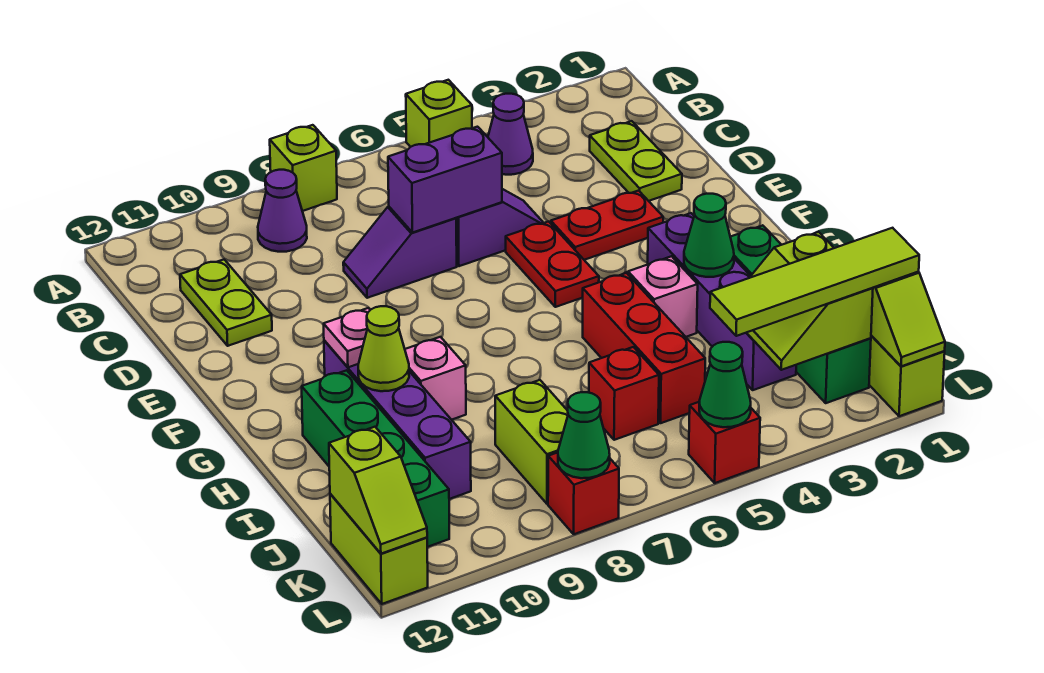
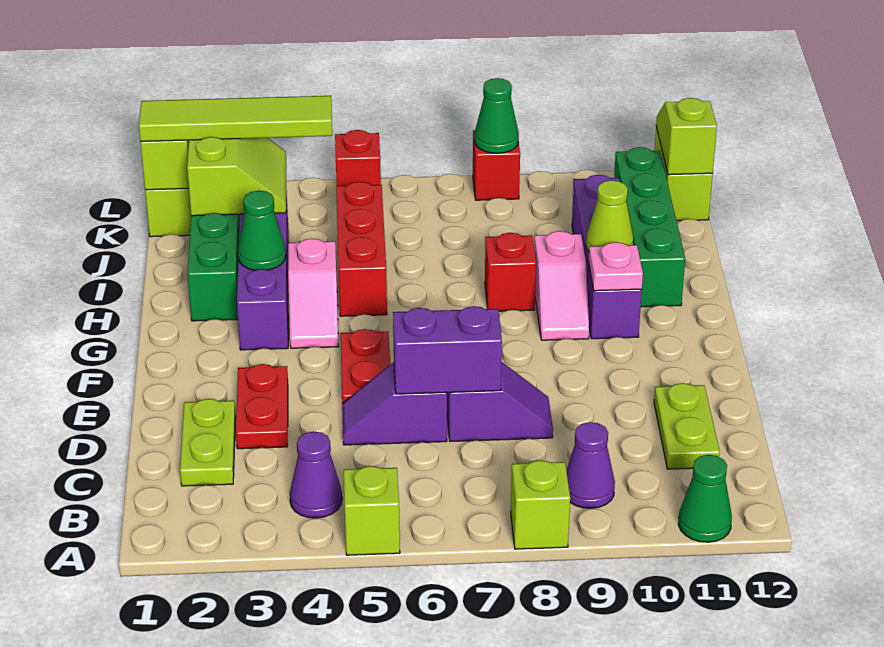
red 1x2 plate [551,191,663,260] -> red 1x2 plate turned to [236,364,288,449]
red 1x1 brick [589,347,659,440] -> red 1x1 brick moved to [485,233,536,311]
lime 1x2 brick [495,380,568,504] -> none
green 1x1 cone [699,342,751,427] -> green 1x1 cone moved to [678,455,732,542]

